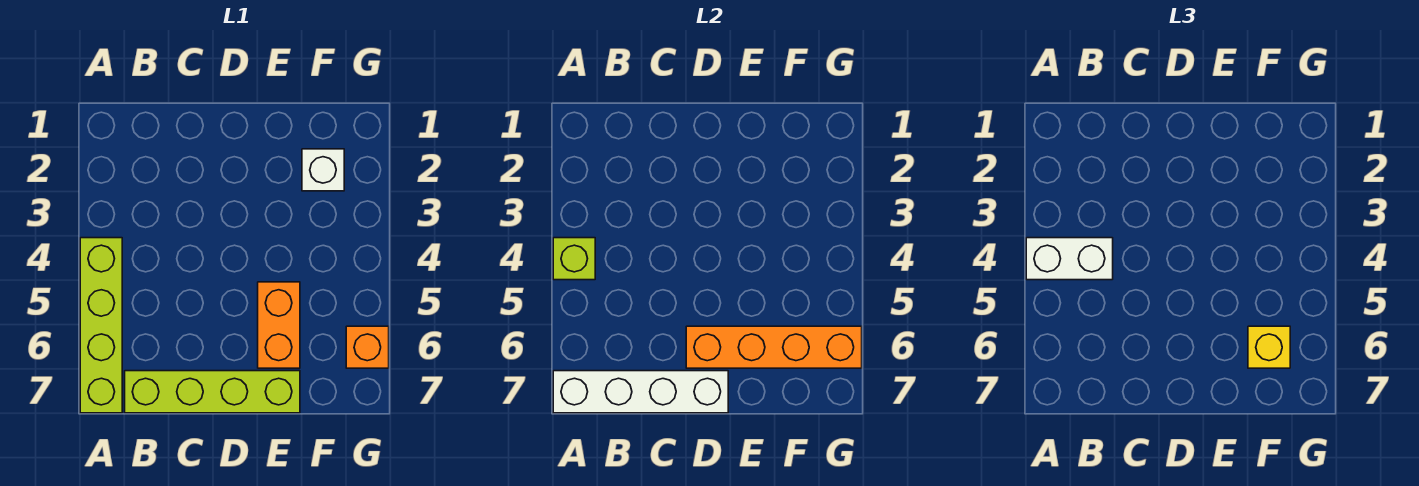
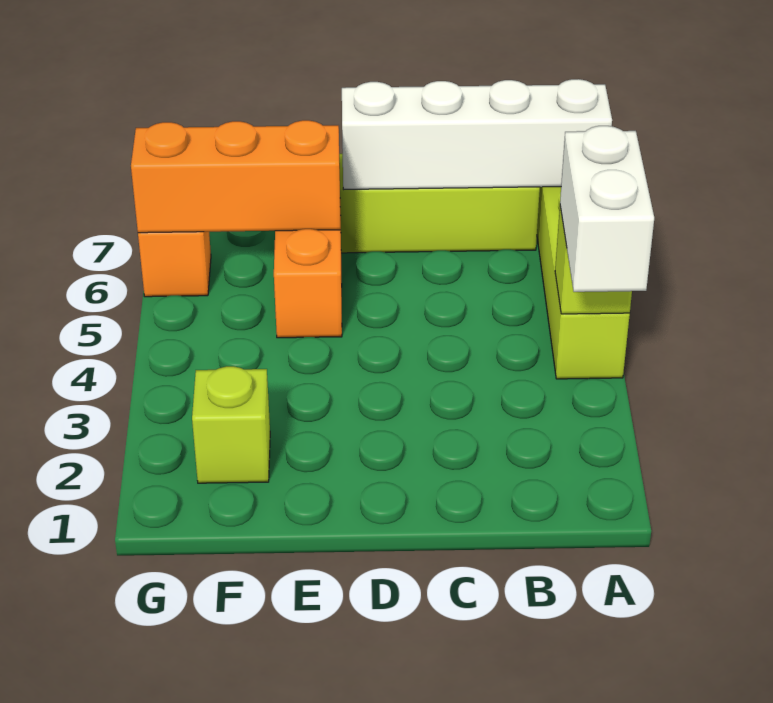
white 1x2 brick [1026,238,1113,280] -> white 1x2 brick turned to [560,126,654,292]
orange 1x4 brick [686,326,862,368] -> orange 1x3 brick [131,120,340,233]
white 1x1 brick [302,149,344,191] -> lime 1x1 brick [192,366,270,483]
yellow 1x1 brick [1248,326,1290,368] -> none

